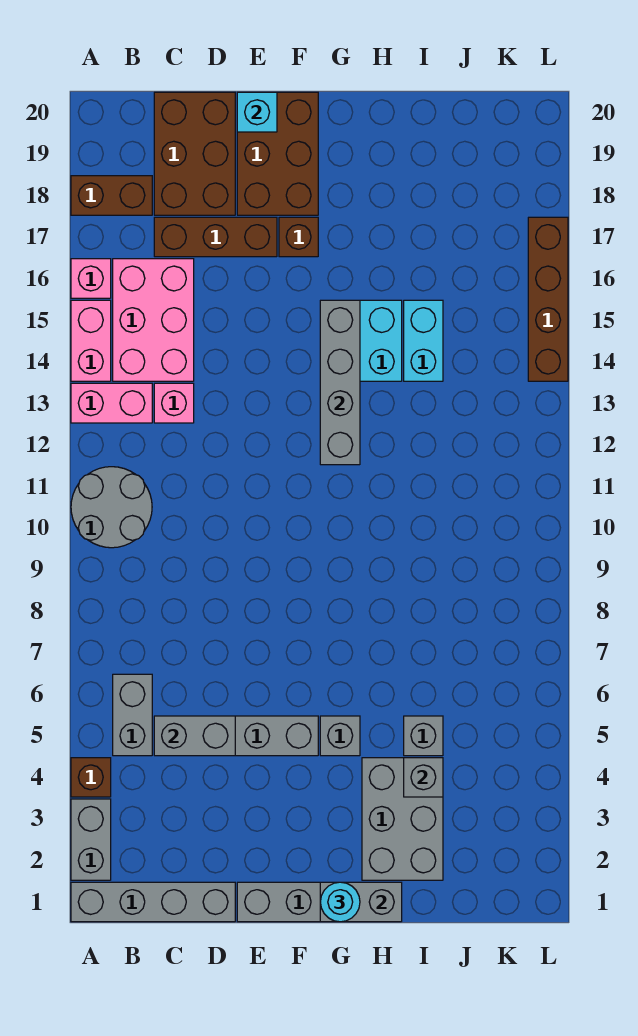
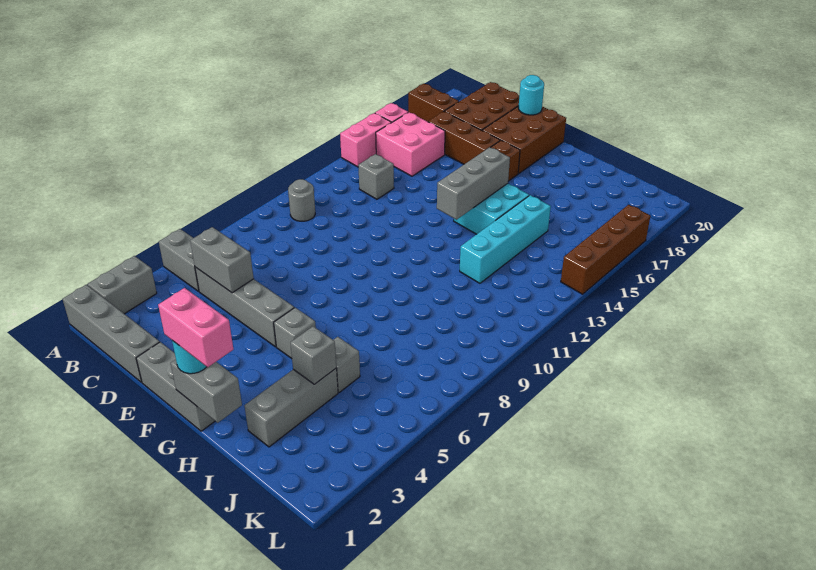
brown 1x1 brick [71,758,111,797] -> none
grey 2x2 round brick [71,467,152,548] -> grey 1x1 round brick [288,179,315,221]
pink 1x2 brick [71,383,152,423] -> pink 1x2 brick moved to [158,288,233,367]
grey 1x2 brick [113,674,152,756] -> grey 1x2 brick turned to [159,229,199,291]
pink 2x3 brick [113,259,194,381] -> pink 2x2 brick [376,112,445,176]
pink 1x1 brick [154,383,194,423] -> grey 1x1 brick [358,154,394,199]
cyan 1x1 brick [237,92,277,132] -> cyan 1x1 round brick [518,75,544,115]
grey 1x4 brick [320,300,360,465] -> grey 1x3 brick [437,147,510,220]
grey 2x3 brick [362,758,443,880] -> grey 1x3 brick [245,369,338,447]
cyan 1x2 brick [404,300,443,381] -> cyan 1x4 brick [460,195,551,283]

